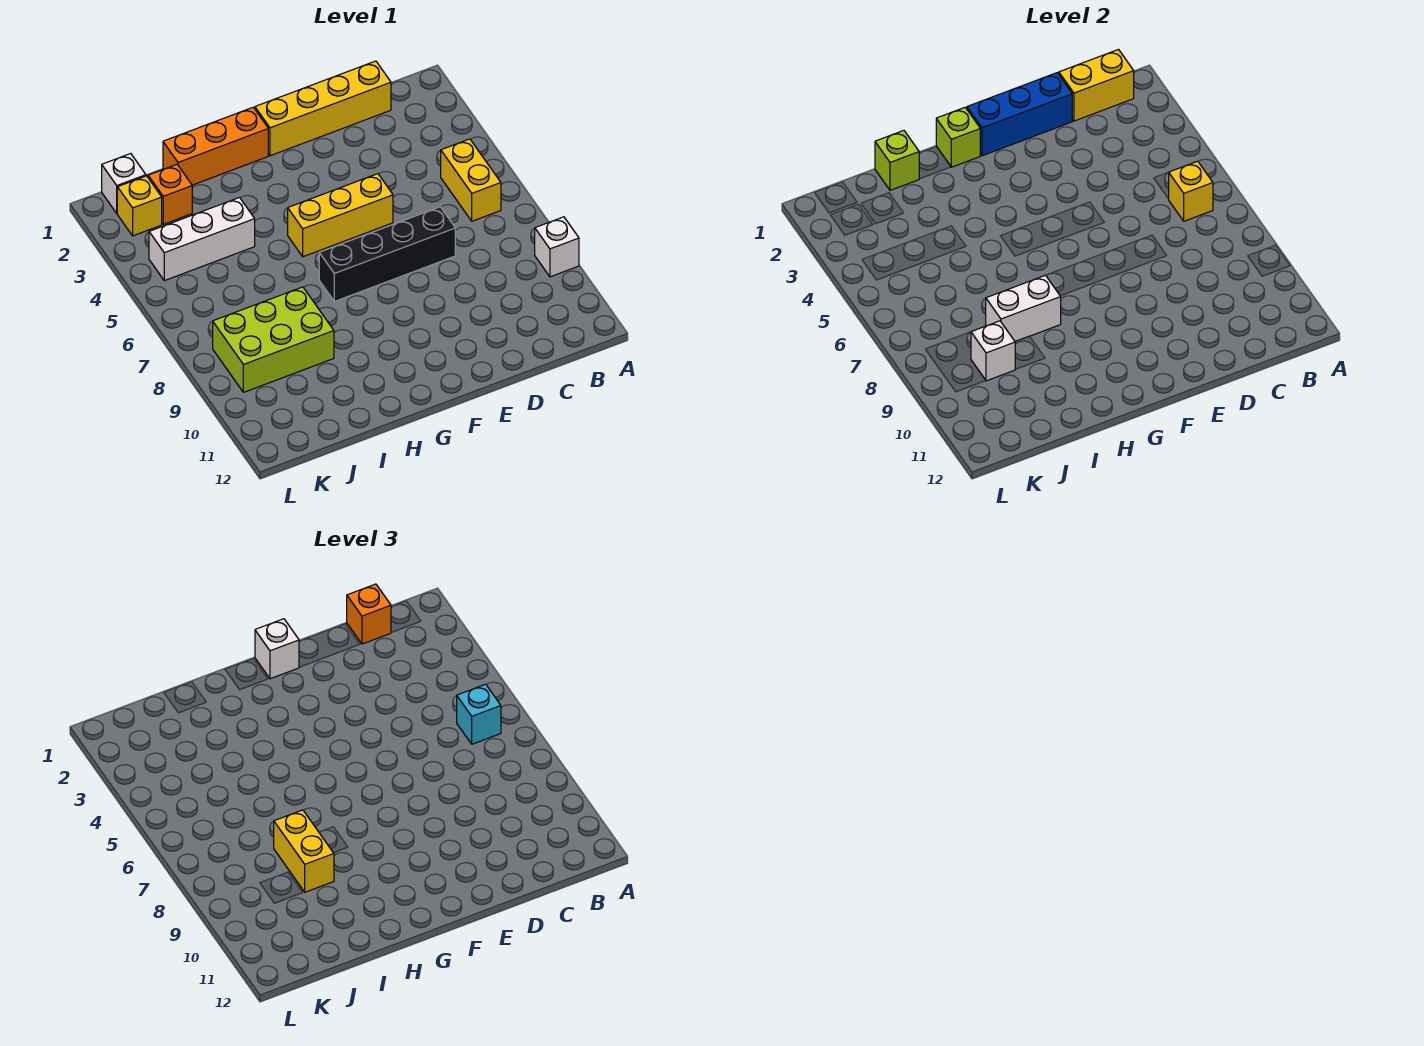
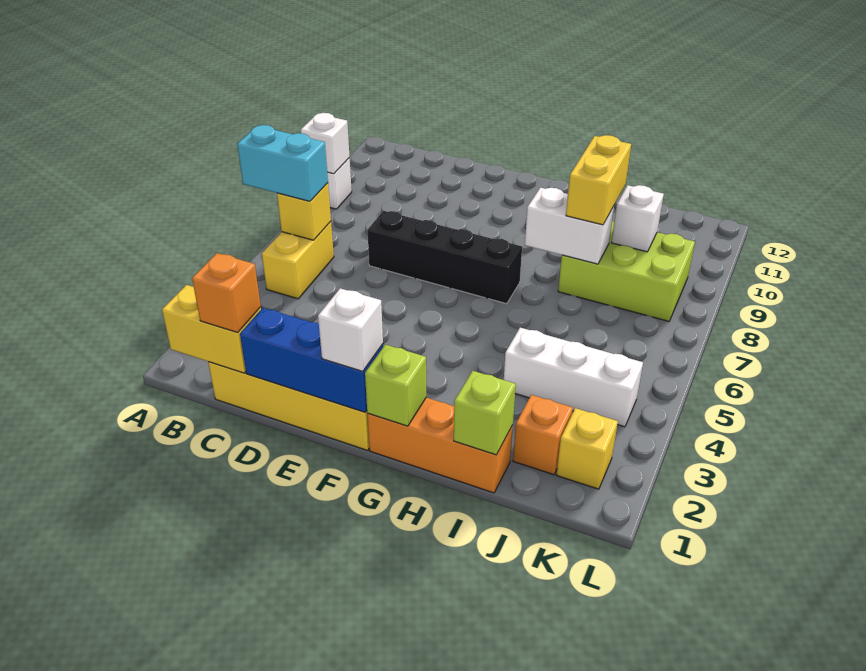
cyan 1x1 brick [457,684,501,744] -> cyan 1x2 brick [237,125,328,201]
yellow 1x3 brick [288,174,393,257] -> none
white 1x1 brick [102,154,146,213] -> white 1x1 brick moved to [301,113,350,174]

